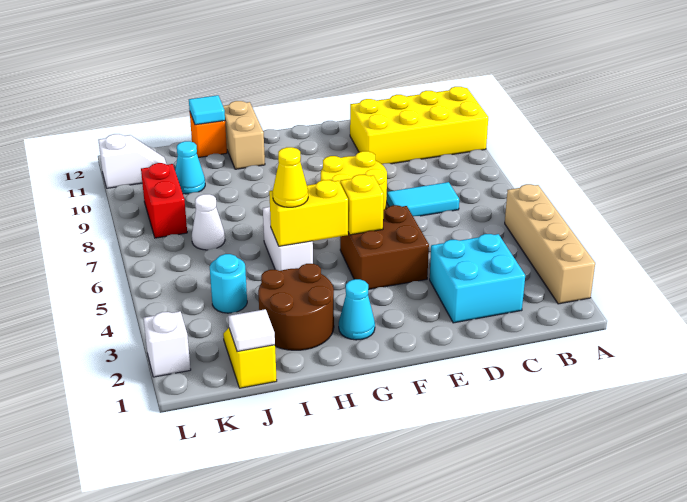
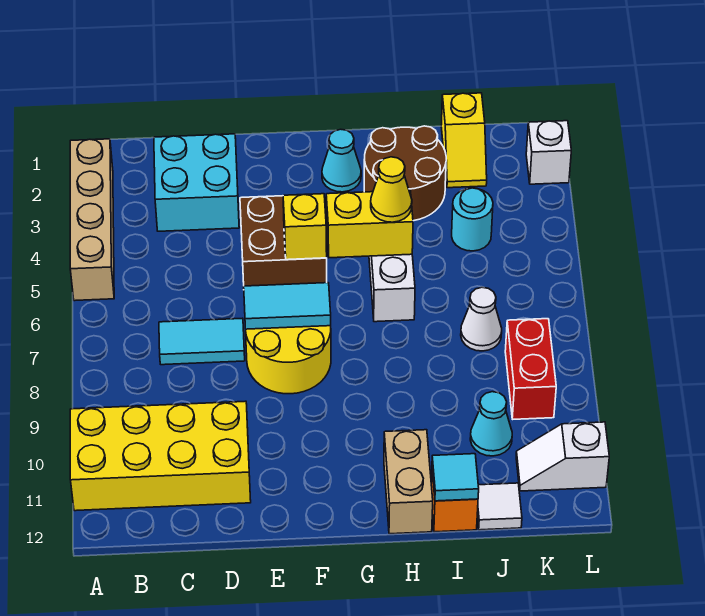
none -> cyan 1x2 tile [244,283,331,329]
white 1x1 tile [228,309,275,352] -> white 1x1 tile moved to [477,483,522,530]

